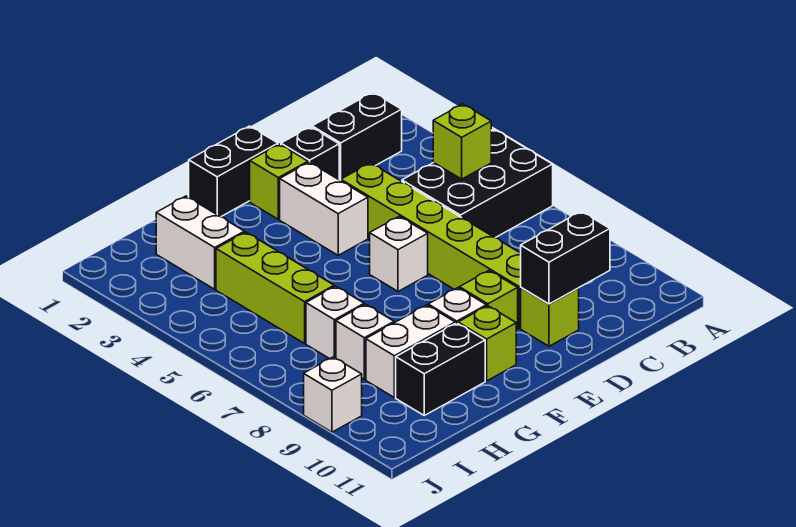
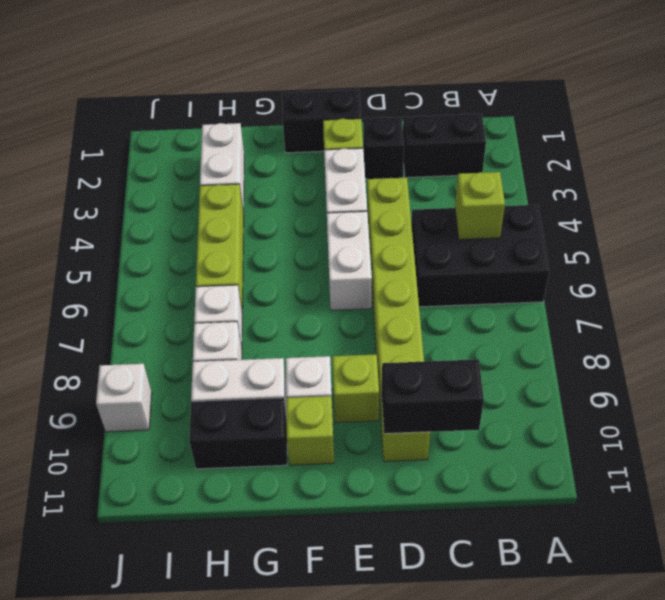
white 1x1 brick [370,216,428,291] -> white 1x2 brick [327,211,372,310]

